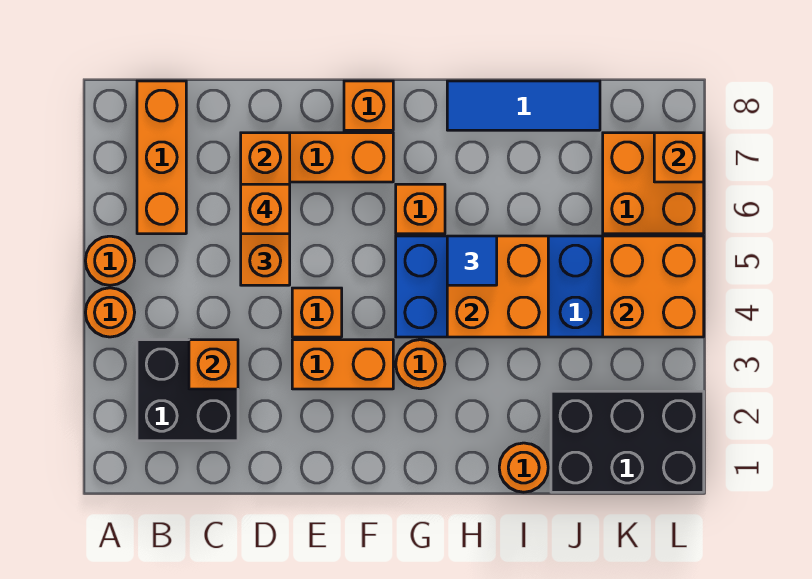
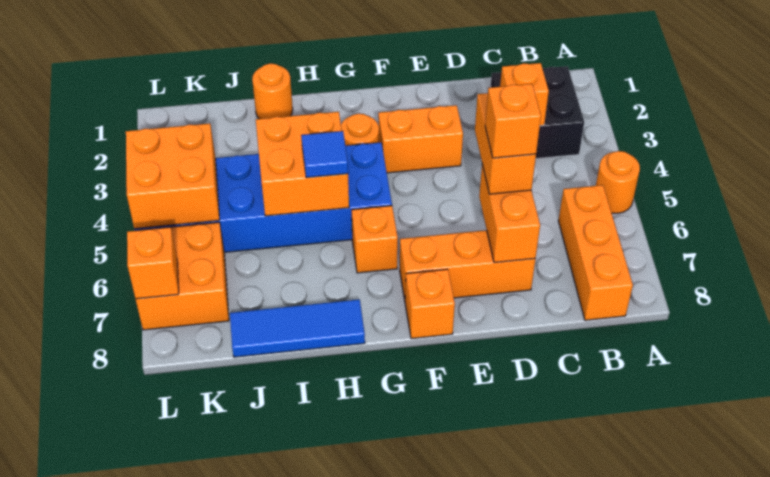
orange 1x1 round brick [85,288,135,337] -> none
orange 1x1 brick [292,288,342,337] -> none
black 2x3 brick [551,391,704,492] -> none

